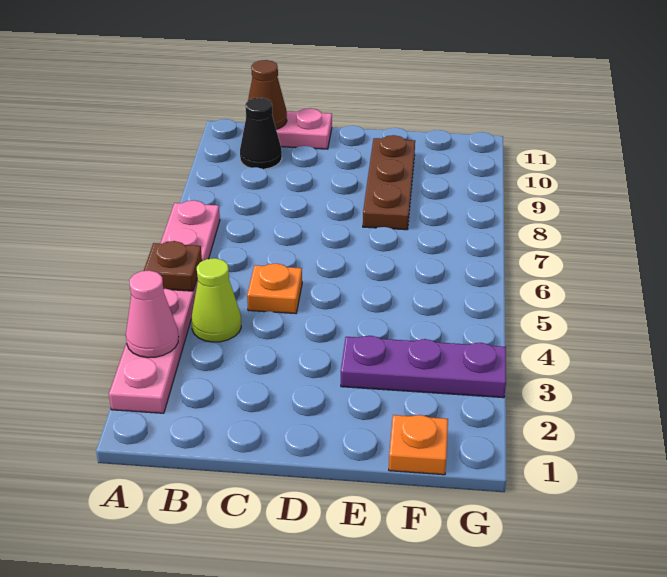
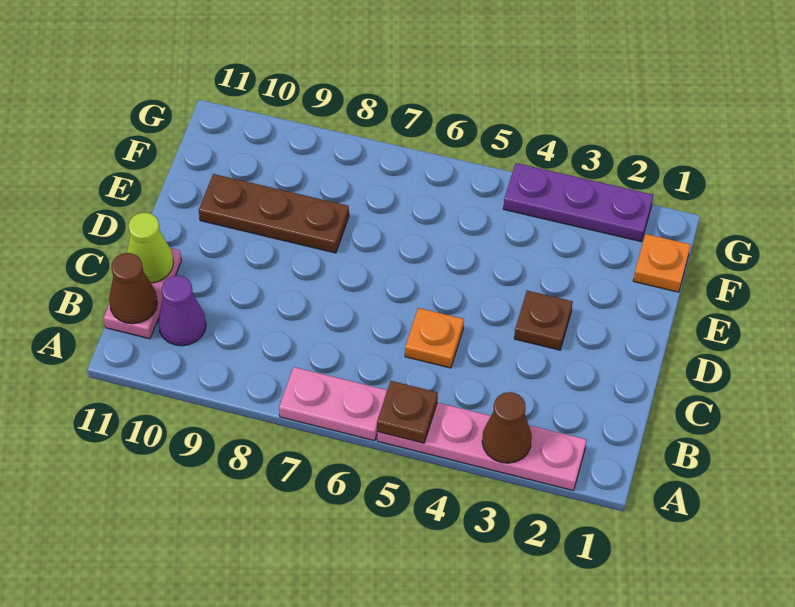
pink 1x1 cone [126,270,178,358] -> brown 1x1 cone [482,392,532,463]
lime 1x1 cone [191,258,241,342] -> lime 1x1 cone moved to [127,212,174,283]
black 1x1 cone [240,98,282,169] -> purple 1x1 cone [158,276,206,346]
none -> brown 1x1 plate [514,291,572,350]
purple 1x3 plate [341,336,506,398] -> purple 1x3 plate turned to [504,163,653,242]

